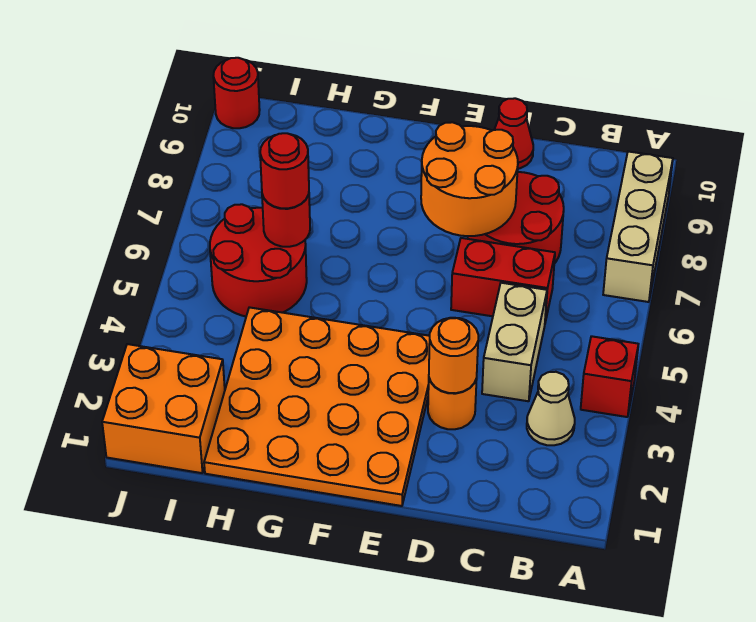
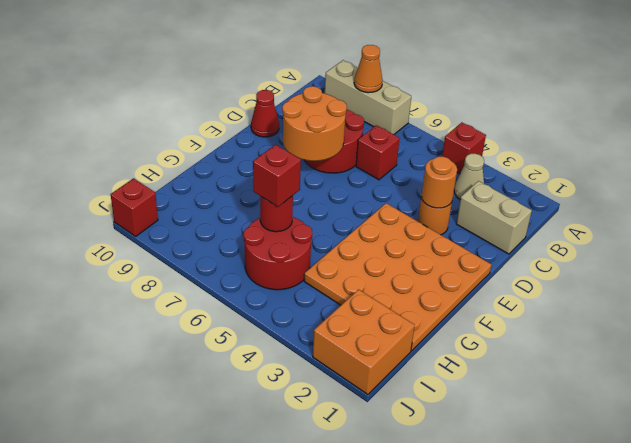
none -> orange 1x1 cone [354,45,383,93]
tan 1x2 brick [482,283,547,401] -> tan 1x2 brick moved to [456,181,532,254]
red 1x2 brick [451,238,555,322] -> red 1x1 brick [356,125,400,180]
red 1x1 round brick [260,133,309,209] -> red 1x1 brick [253,145,301,207]
red 1x1 round brick [213,58,260,128] -> red 1x1 brick [111,178,158,236]

